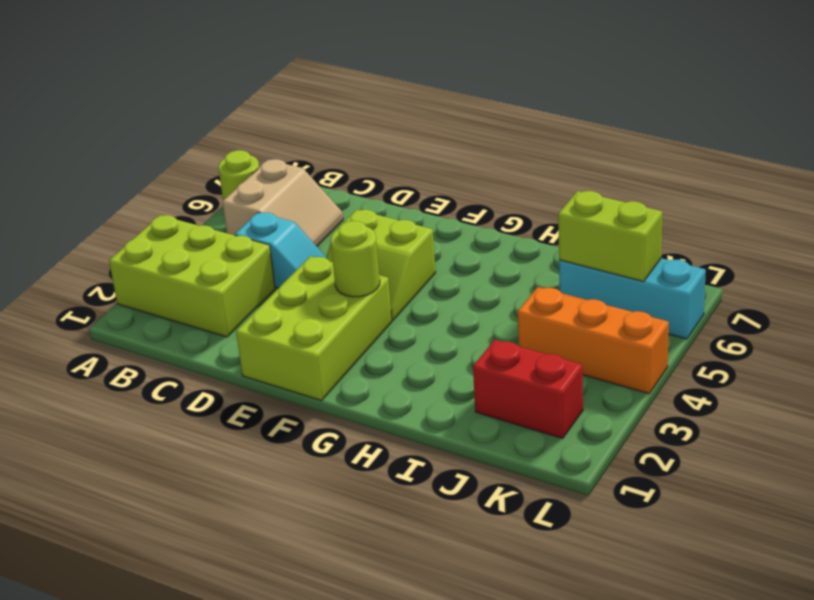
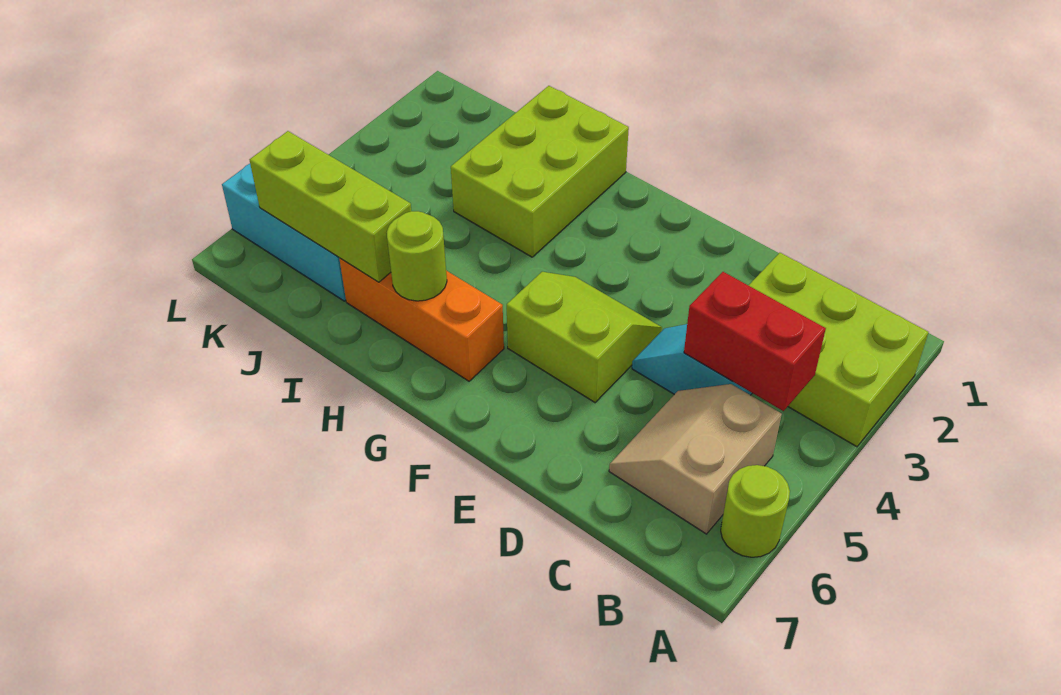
lime 2x3 brick [236,256,392,401] -> lime 2x3 brick moved to [451,86,629,257]
lime 1x1 round brick [331,221,380,297] -> lime 1x1 round brick moved to [387,211,447,301]
red 1x2 brick [473,340,583,438] -> red 1x2 brick moved to [684,272,826,411]
orange 1x3 brick [518,287,669,394] -> orange 1x3 brick moved to [339,258,504,381]
lime 1x2 brick [558,191,662,282] -> lime 1x3 brick [250,131,411,282]

